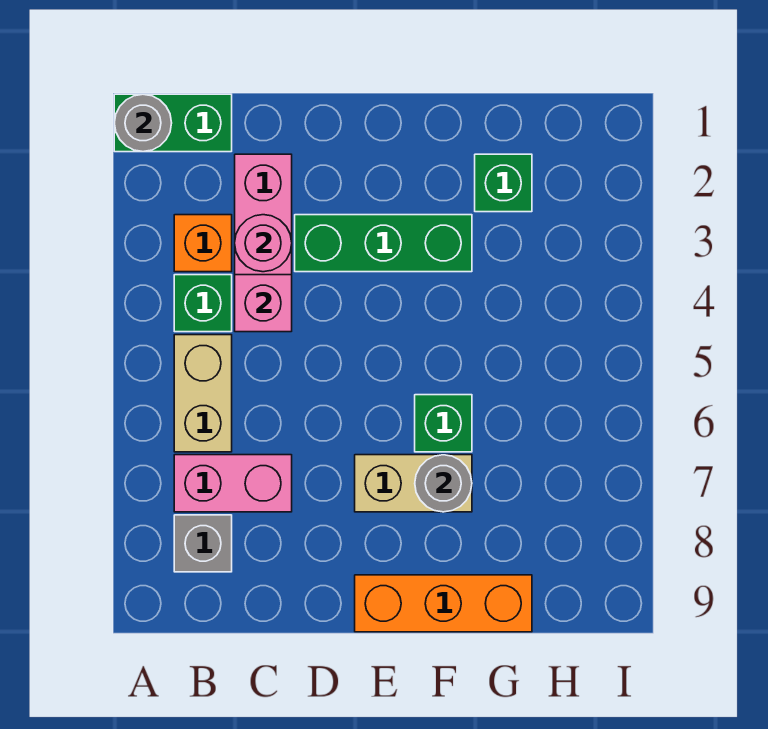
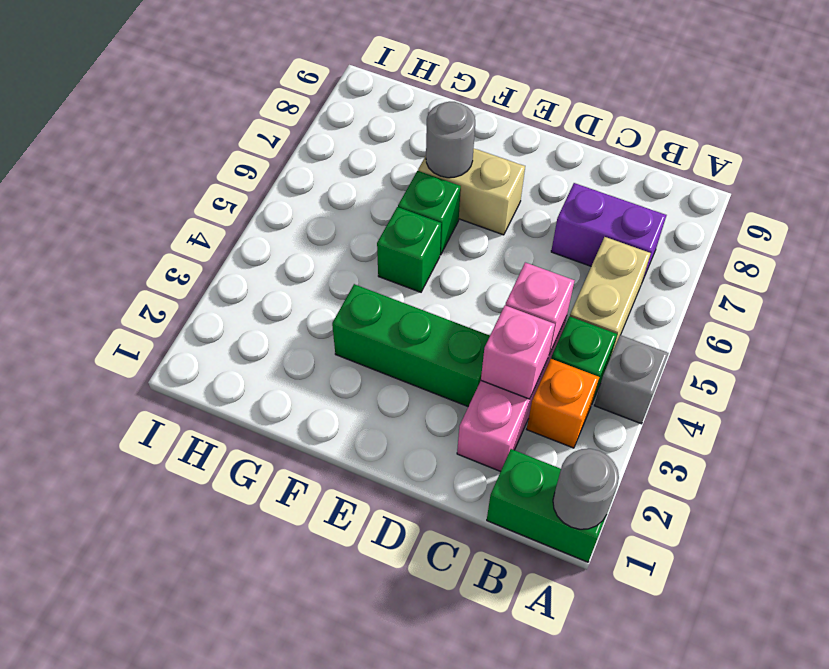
pink 1x2 brick [174,455,292,512] -> purple 1x2 brick [551,183,666,279]
grey 1x1 brick [174,515,232,572] -> grey 1x1 brick moved to [594,335,669,424]
pink 1x1 round brick [235,215,292,272] -> pink 1x1 brick [481,305,555,399]
orange 1x3 brick [355,575,532,632] -> none
green 1x1 brick [475,154,532,212] -> green 1x1 brick moved to [377,207,441,292]

